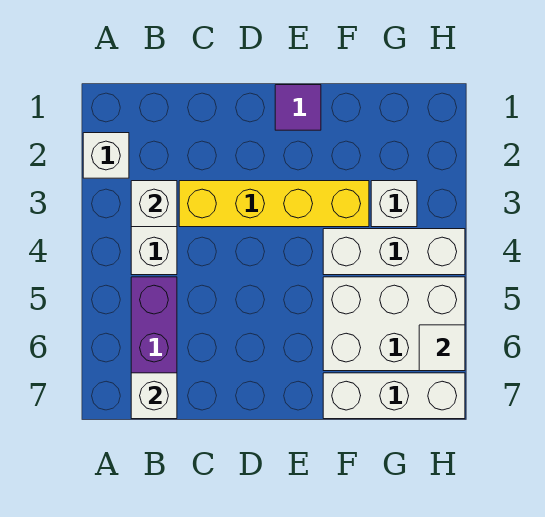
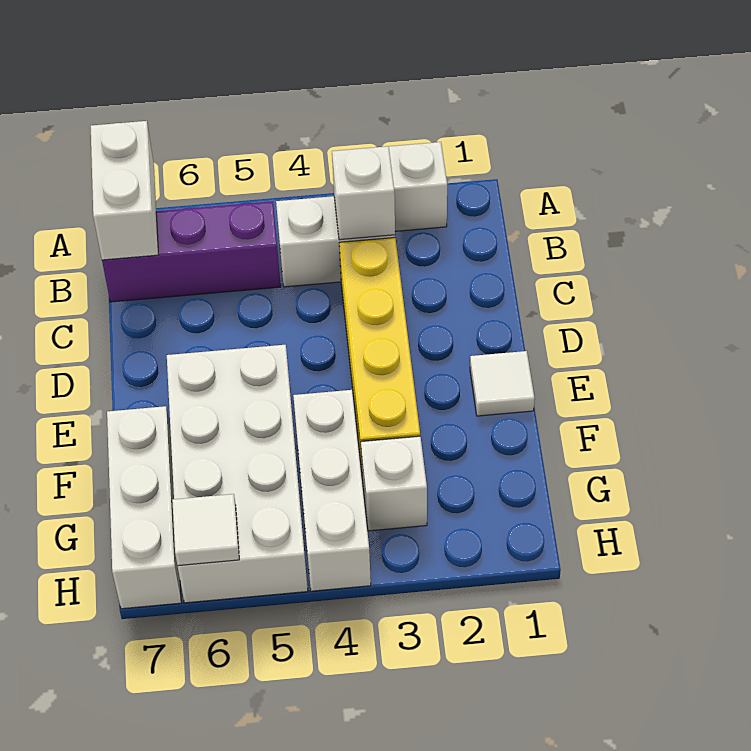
white 1x1 brick [131,373,177,419] -> white 1x2 brick [91,121,158,260]
purple 1x1 tile [275,85,321,130] -> white 1x1 tile [470,351,535,416]
white 2x3 brick [323,277,465,371] -> white 2x4 brick [167,345,308,603]

